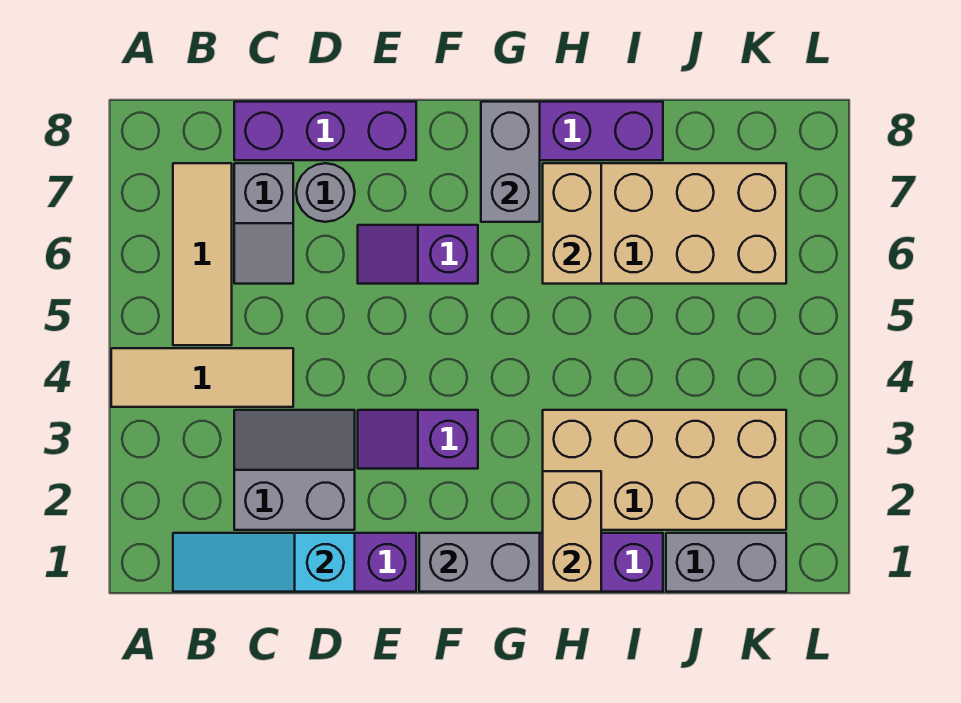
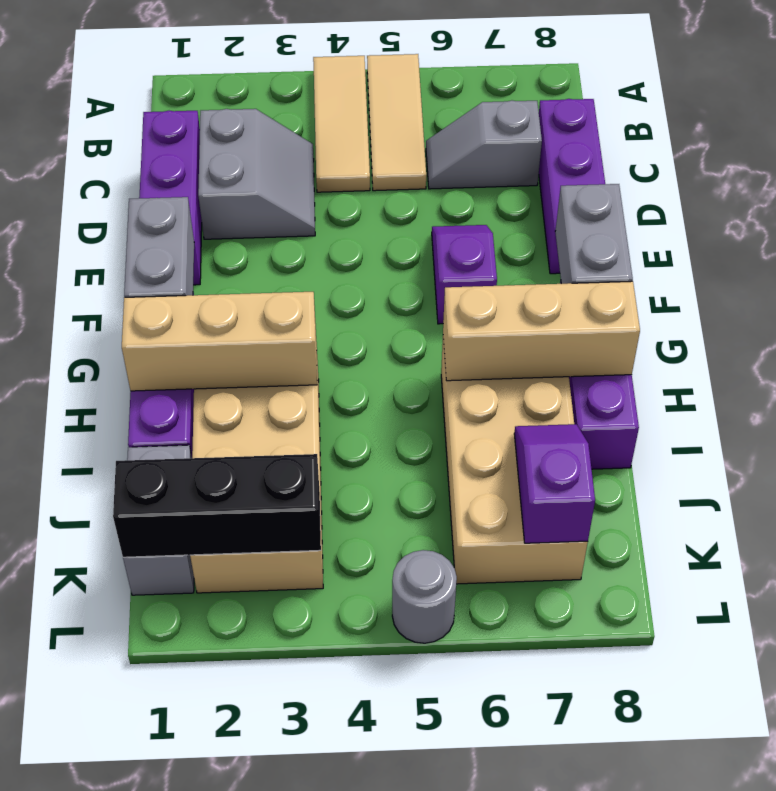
cyan 1x3 slope [173,533,355,592] -> none
tan 1x3 tile [173,163,232,345] -> tan 1x3 tile turned to [367,54,426,191]
grey 1x1 round brick [296,163,355,222] -> grey 1x1 round brick moved to [392,550,457,643]
purple 1x2 slope [358,410,478,469] -> purple 1x2 slope moved to [514,424,595,543]
grey 1x2 brick [481,102,540,222] -> grey 1x2 brick turned to [555,184,633,284]
tan 1x2 brick [543,471,601,592] -> tan 1x3 brick [122,292,317,391]
tan 1x2 brick [543,163,601,284] -> tan 1x3 brick [443,281,640,381]
none -> black 1x3 brick [113,454,321,557]

